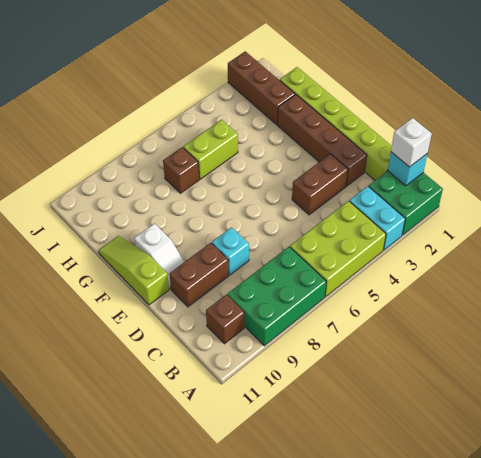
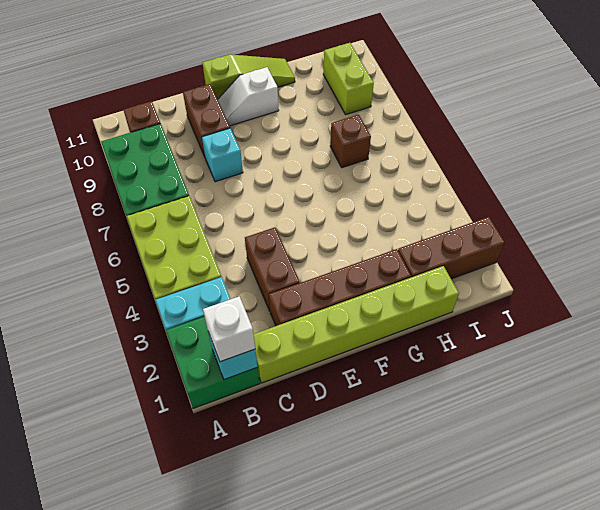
lime 1x2 brick [183,120,238,179] -> lime 1x2 brick moved to [323,43,374,114]

